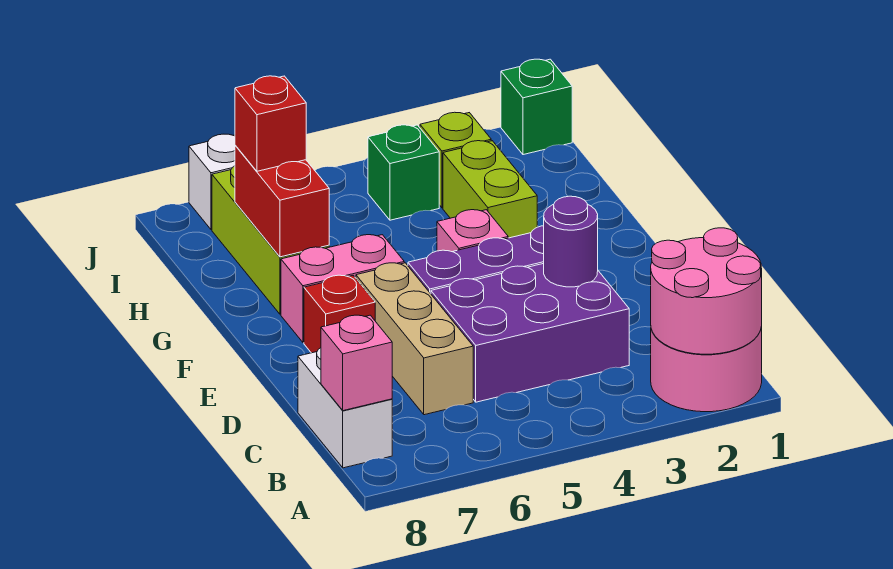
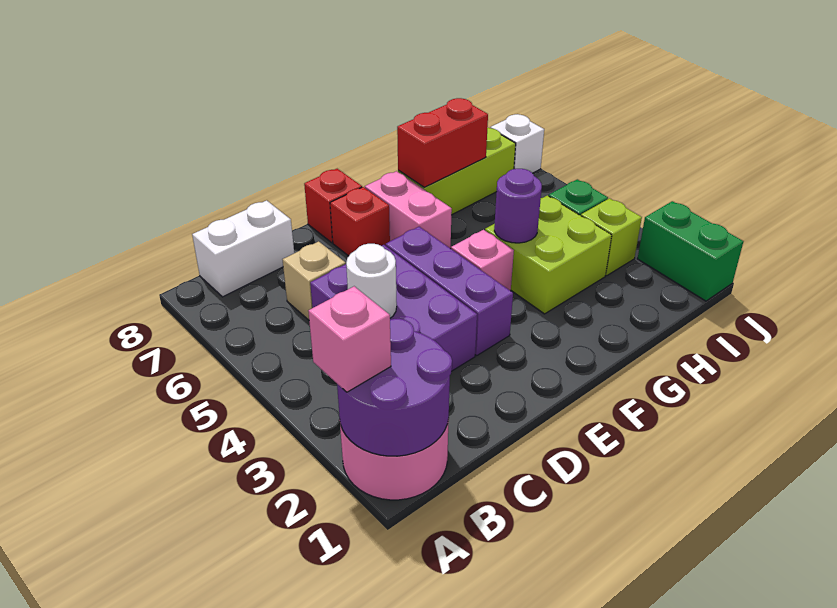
pink 2x2 round brick [651,228,762,354] -> purple 2x2 round brick [337,319,452,456]
pink 1x1 brick [321,315,392,411] -> pink 1x1 brick moved to [308,286,391,392]
none -> white 1x1 round brick [346,244,397,318]
tan 1x3 brick [356,263,473,415] -> tan 1x1 brick [283,241,346,320]
purple 1x1 round brick [544,196,598,287] -> purple 1x1 round brick moved to [494,169,542,243]
lime 1x2 brick [443,141,537,238] -> lime 2x2 brick [485,195,612,314]
red 1x1 brick [235,76,306,171] -> red 1x1 brick moved to [304,169,362,242]
green 1x1 brick [501,59,572,155] -> green 1x2 brick [638,201,743,301]

